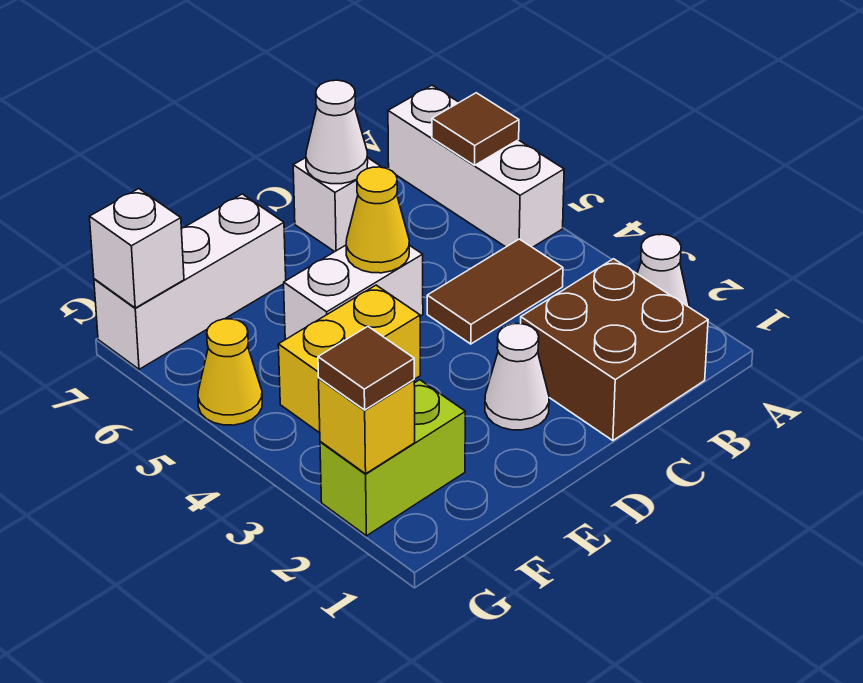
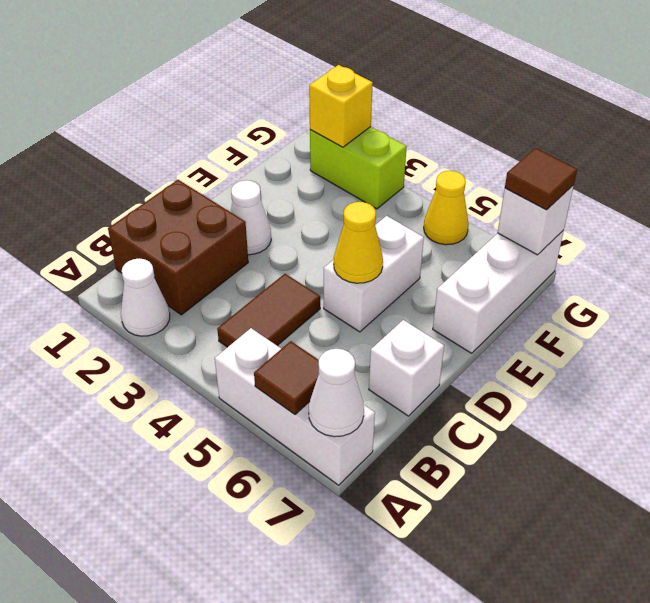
white 1x1 cone [306,80,368,184] -> white 1x1 cone moved to [309,349,364,437]
yellow 1x2 brick [278,285,420,433] -> none
lime 1x2 brick [320,380,465,536] -> lime 1x2 brick turned to [310,127,407,209]
brown 1x1 tile [318,326,414,410] -> brown 1x1 tile moved to [505,148,577,210]

